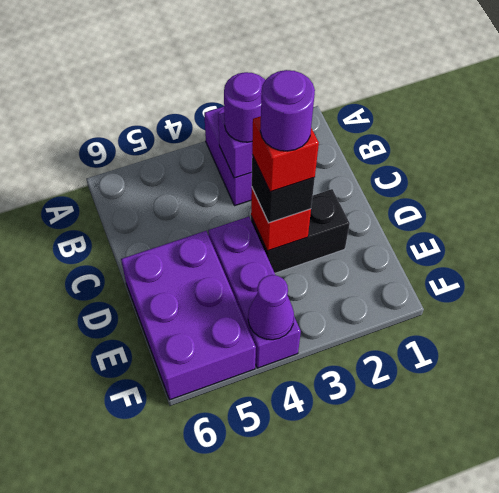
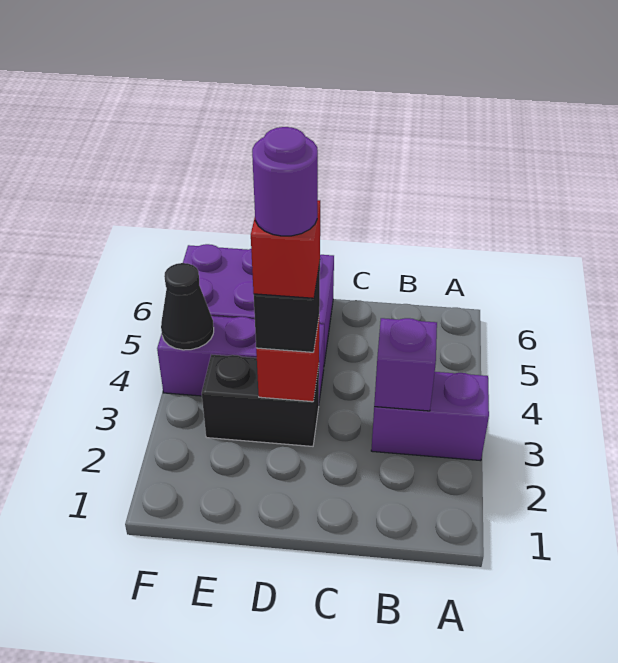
purple 1x1 round brick [224,72,265,142] -> none
black 1x2 brick [251,189,350,273] -> black 1x2 brick turned to [202,354,319,446]
purple 1x1 cone [248,275,294,340] -> black 1x1 cone [161,263,214,350]

